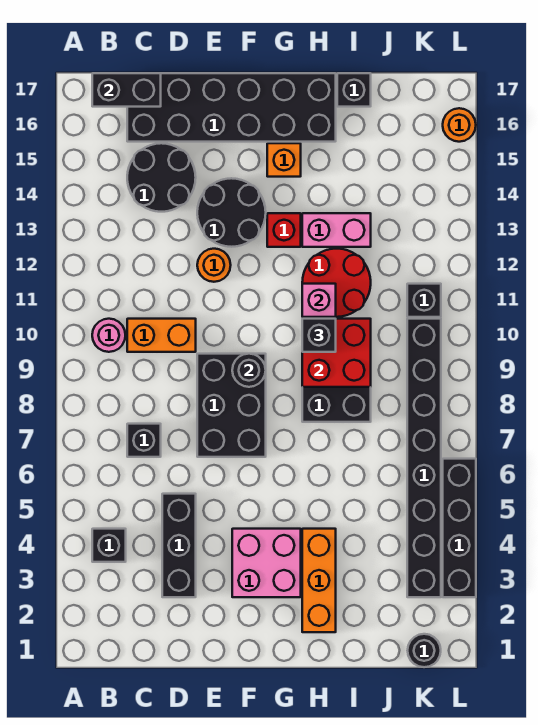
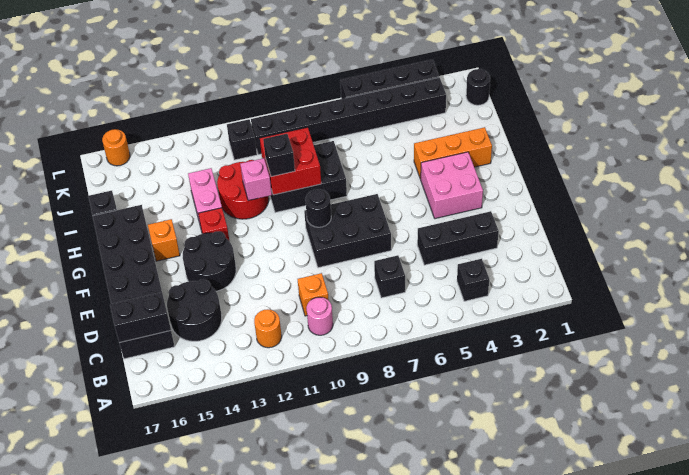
black 1x2 brick [92,73,161,107] -> black 1x2 brick turned to [110,292,171,343]
orange 1x2 brick [127,319,196,352] -> orange 1x1 brick [298,273,329,316]
orange 1x1 round brick [197,249,231,282] -> orange 1x1 round brick moved to [254,309,282,348]

